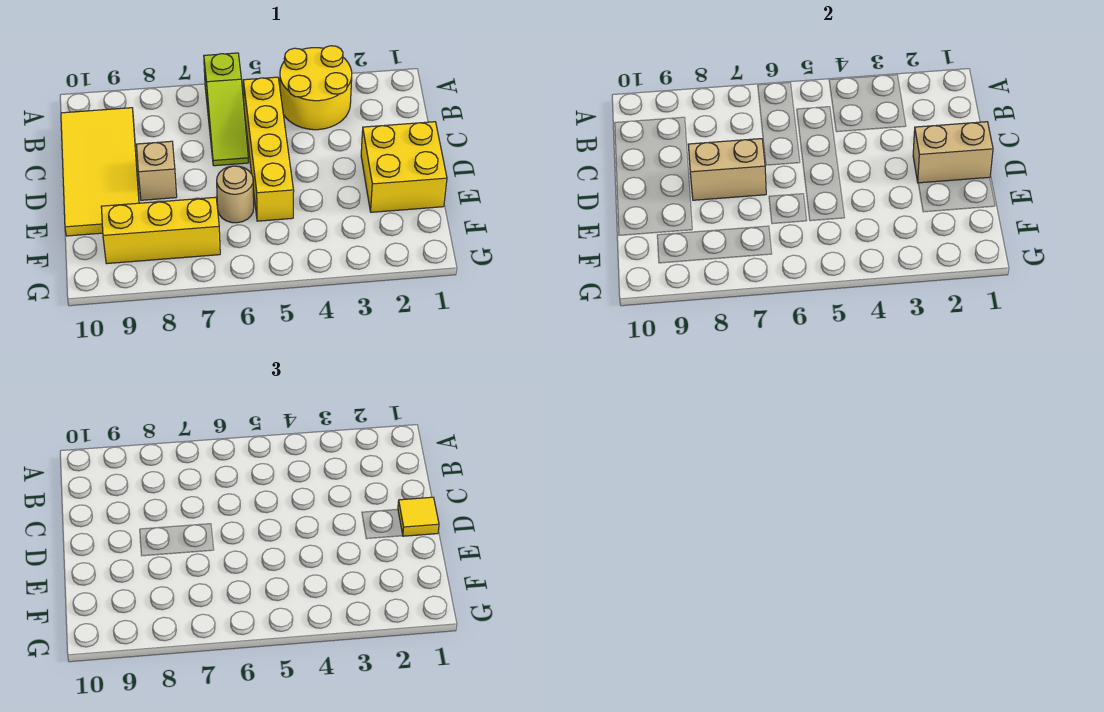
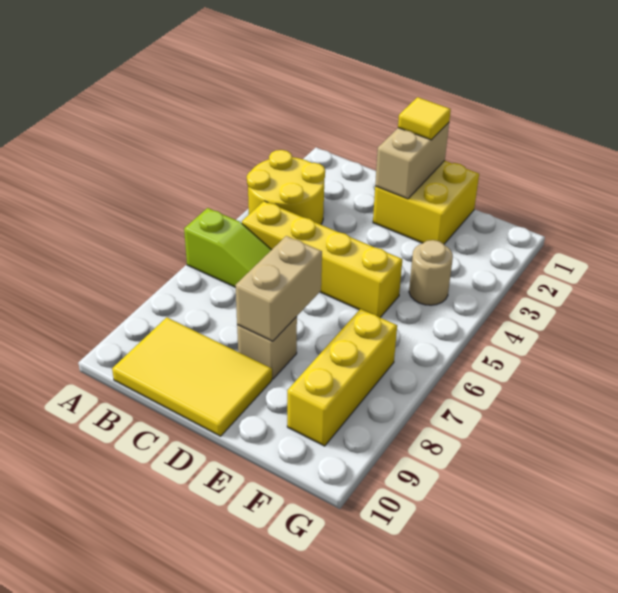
yellow 2x4 tile [61,108,139,236] -> yellow 2x3 tile [112,317,272,436]
tan 1x1 round brick [217,166,254,223] -> tan 1x1 round brick moved to [409,240,453,305]

